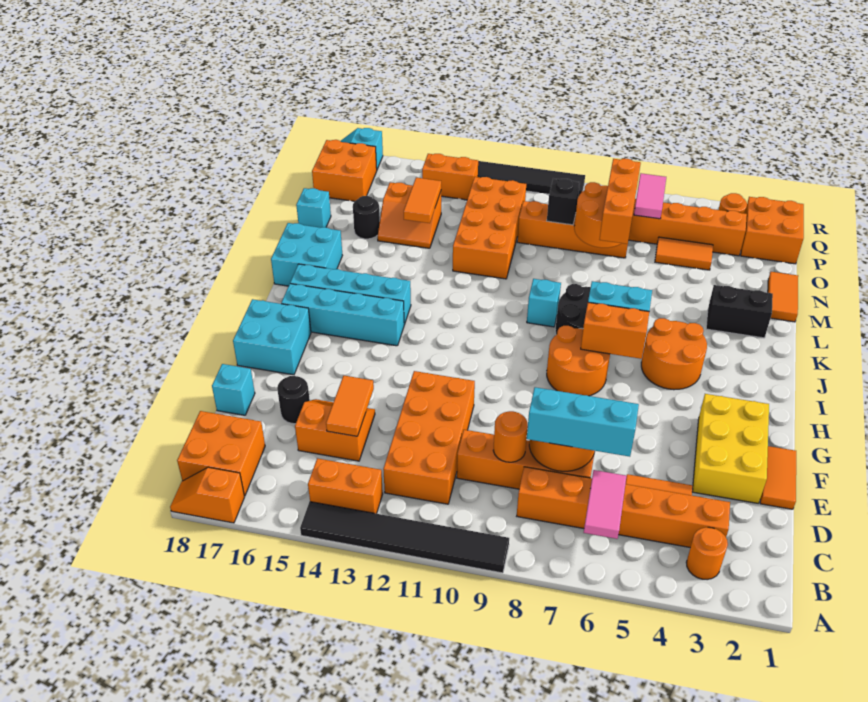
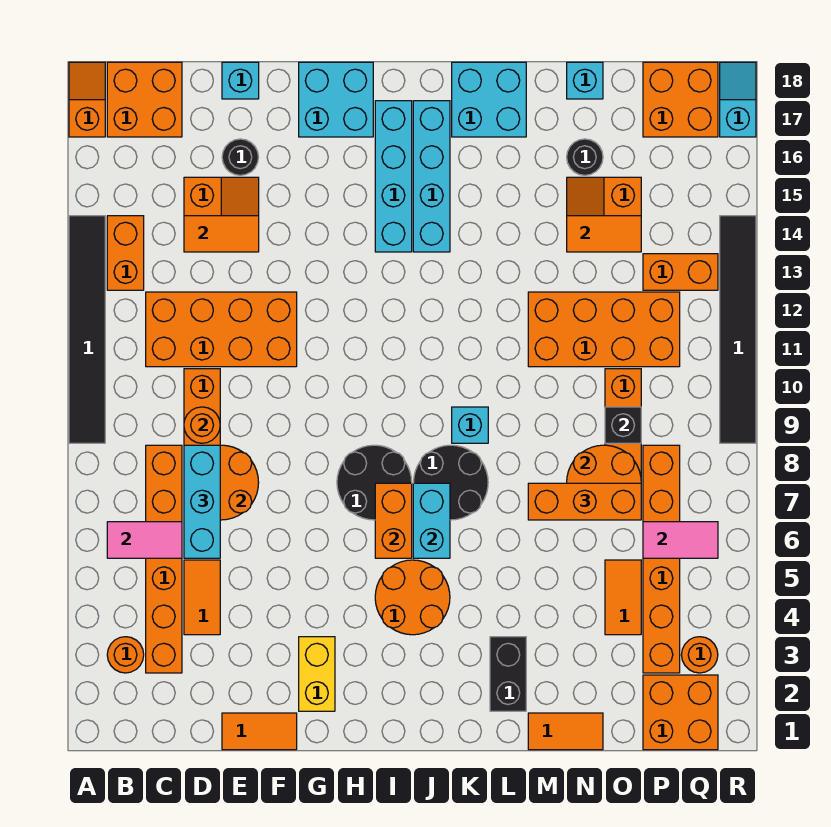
yellow 2x3 brick [692,394,769,503] -> yellow 1x2 brick [299,637,335,711]
orange 2x2 round brick [547,326,610,396] -> black 2x2 round brick [337,445,412,520]
orange 1x2 brick [422,154,478,200] -> orange 1x2 brick turned to [643,254,718,290]

